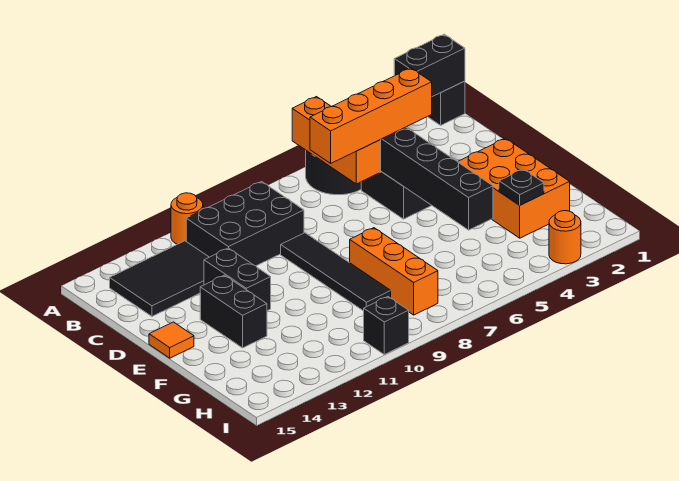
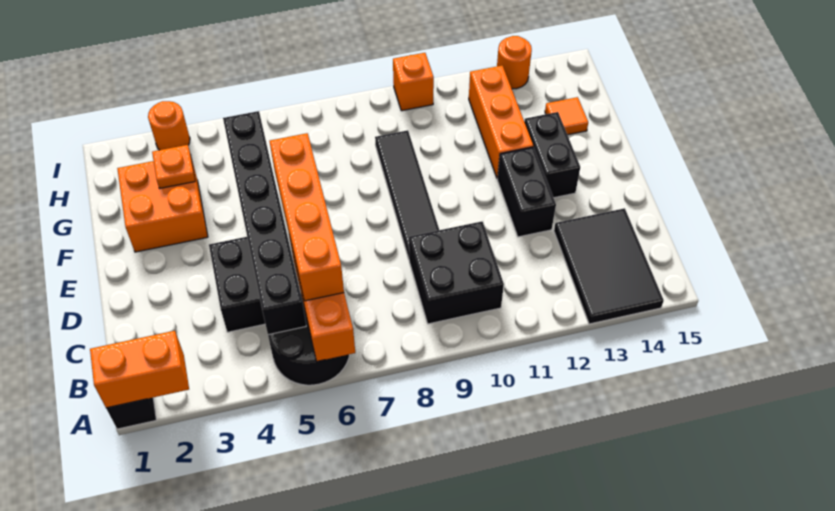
black 1x2 brick [394,34,465,97] -> orange 1x2 brick [90,331,189,408]
orange 1x1 round brick [171,193,203,244] -> orange 1x1 round brick moved to [497,36,532,89]
black 2x3 brick [186,182,304,266] -> black 2x2 brick [409,222,504,324]
black 2x3 tile [110,241,209,316] -> black 2x3 tile turned to [554,208,664,324]
orange 1x4 brick [310,68,432,163] -> orange 1x4 brick turned to [270,133,344,301]
orange 2x3 brick [458,138,570,238] -> orange 2x2 brick [117,158,208,252]
orange 1x1 tile [149,322,194,358] -> orange 1x1 tile moved to [545,97,588,135]
orange 1x3 brick [350,228,438,315] -> orange 1x3 brick moved to [469,66,533,179]
black 1x1 plate [499,169,544,205] -> orange 1x1 plate [152,145,195,188]
black 1x1 brick [364,297,409,355] -> orange 1x1 brick [393,53,434,111]

